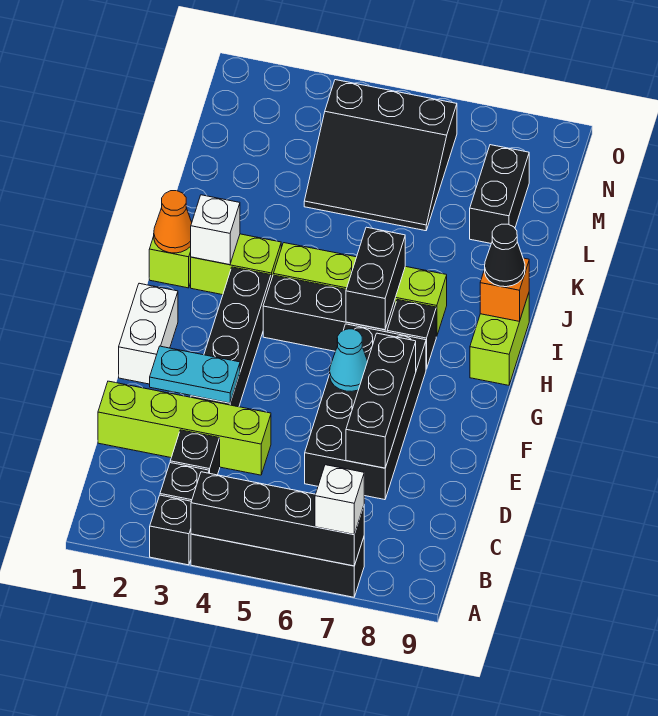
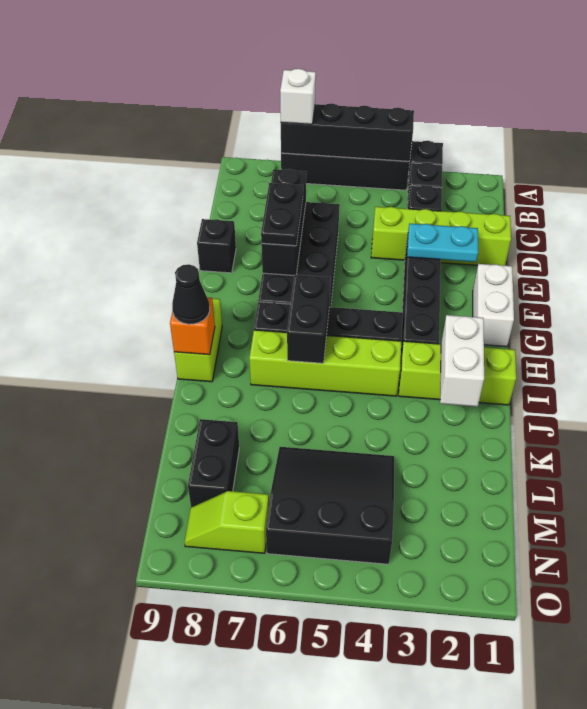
none -> black 1x2 plate [261,183,303,246]
none -> black 1x1 brick [197,219,236,273]
cyan 1x1 cone [330,329,367,391] -> none
orange 1x1 cone [154,191,192,253] -> none
white 1x1 brick [191,195,240,265] -> white 1x2 brick [440,315,484,407]
none -> lime 1x2 slope [184,491,269,553]

